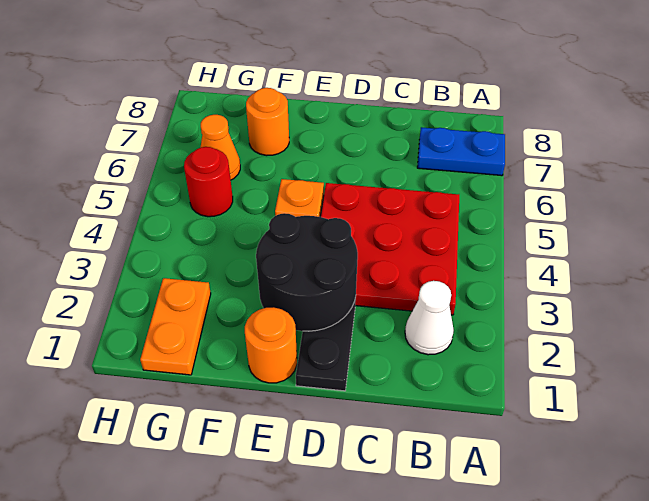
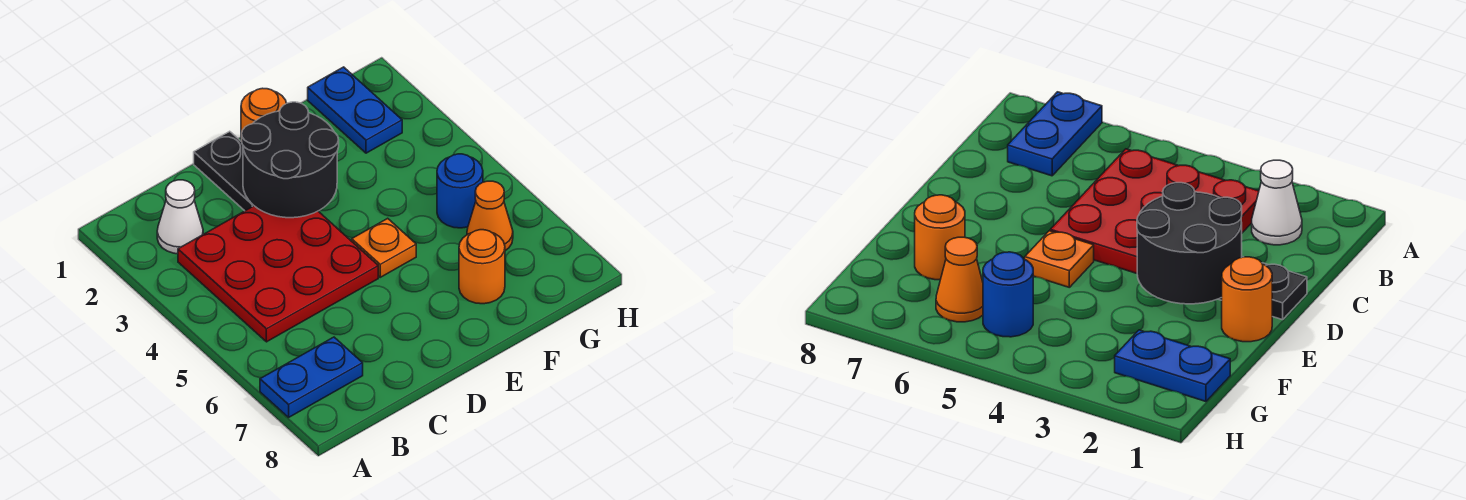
orange 1x2 plate [140,278,211,375] -> blue 1x2 plate [308,67,402,153]
red 1x1 round brick [184,147,233,217] -> blue 1x1 round brick [437,154,483,228]

